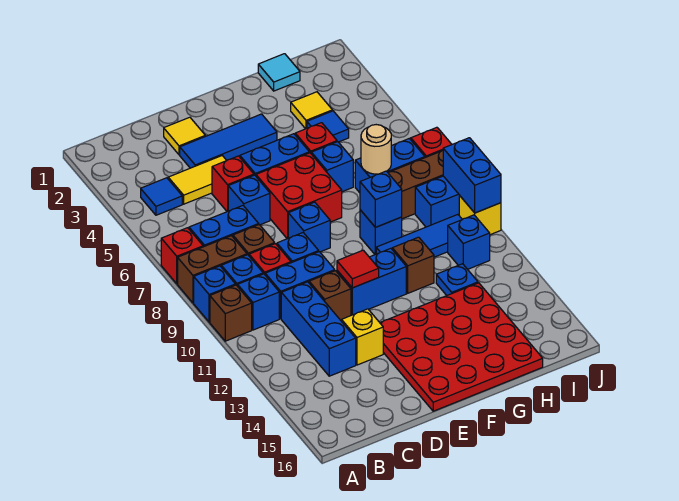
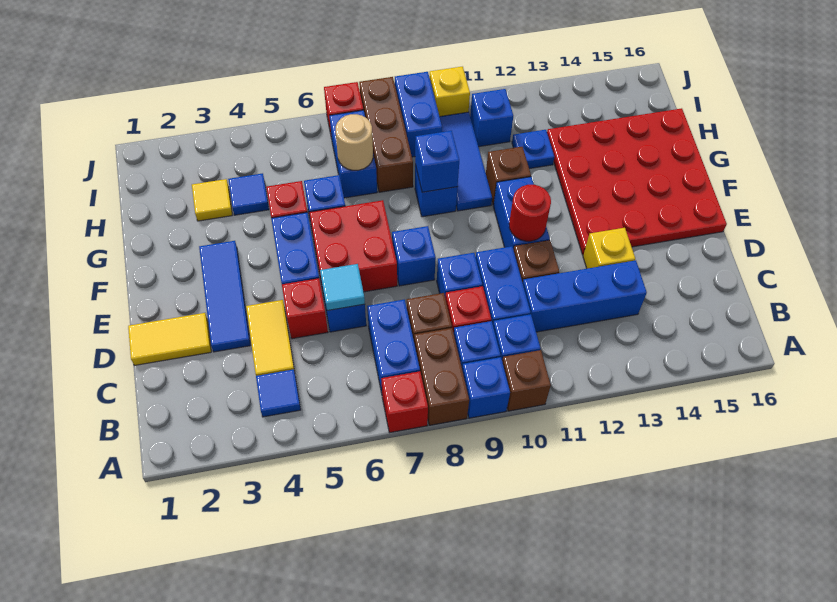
yellow 1x1 tile [164,117,205,155] -> yellow 1x2 tile [128,313,211,365]
red 1x1 tile [337,250,379,288] -> red 1x1 round brick [509,185,551,241]
cyan 1x1 tile [258,54,300,91] -> cyan 1x1 tile moved to [320,264,365,311]
blue 1x2 brick [443,138,501,213] -> none

